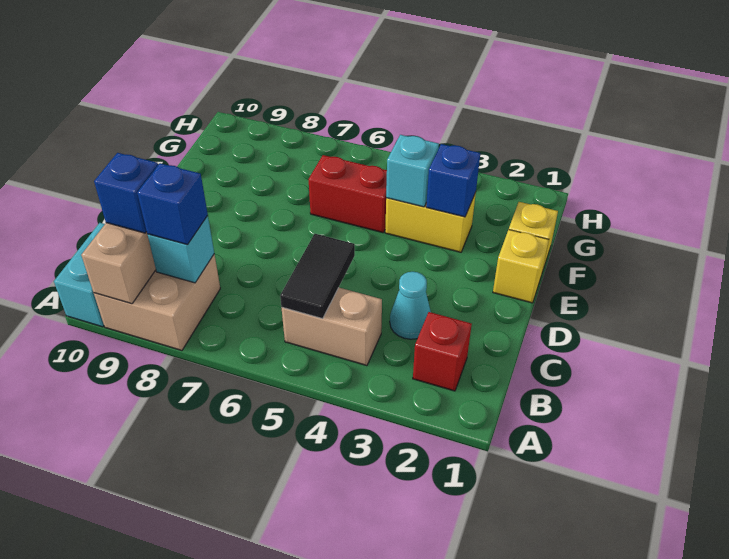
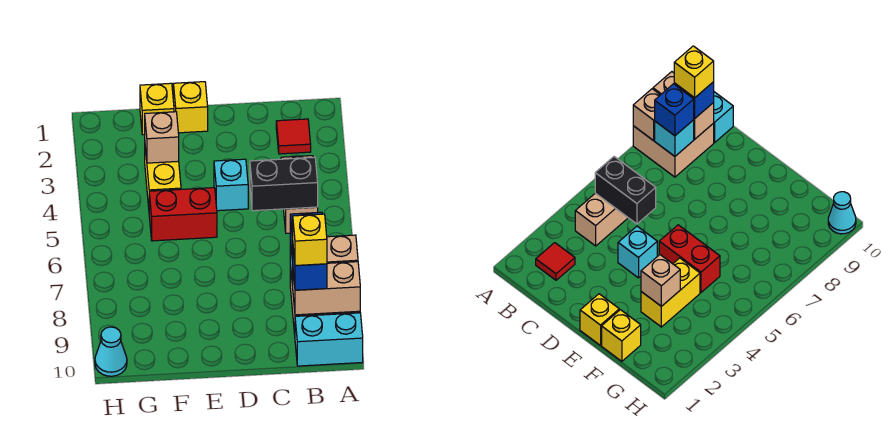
none -> tan 1x1 brick [327,235,358,263]
red 1x1 brick [413,312,472,391] -> red 1x1 tile [276,119,311,154]
black 1x2 tile [280,234,355,319] -> black 1x2 brick [250,157,318,211]
none -> yellow 1x1 brick [293,214,327,266]
cyan 1x1 cone [390,272,431,339] -> cyan 1x1 cone moved to [95,327,127,376]
blue 1x1 brick [426,144,480,217] -> tan 1x1 brick [145,112,179,163]
cyan 1x1 brick [386,135,439,207] -> cyan 1x1 brick moved to [214,159,248,211]
red 1x2 brick [309,155,387,233] -> red 1x2 brick turned to [149,188,217,241]

